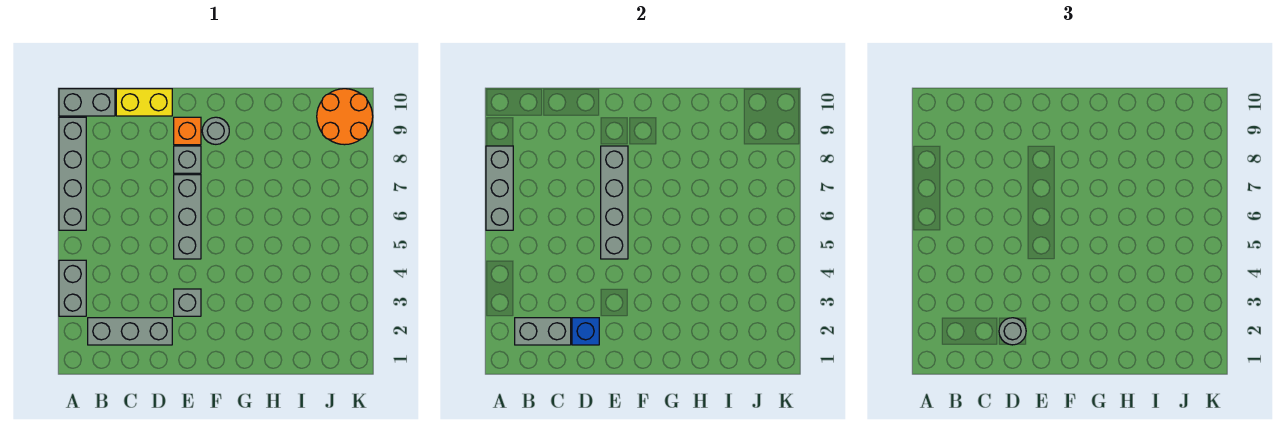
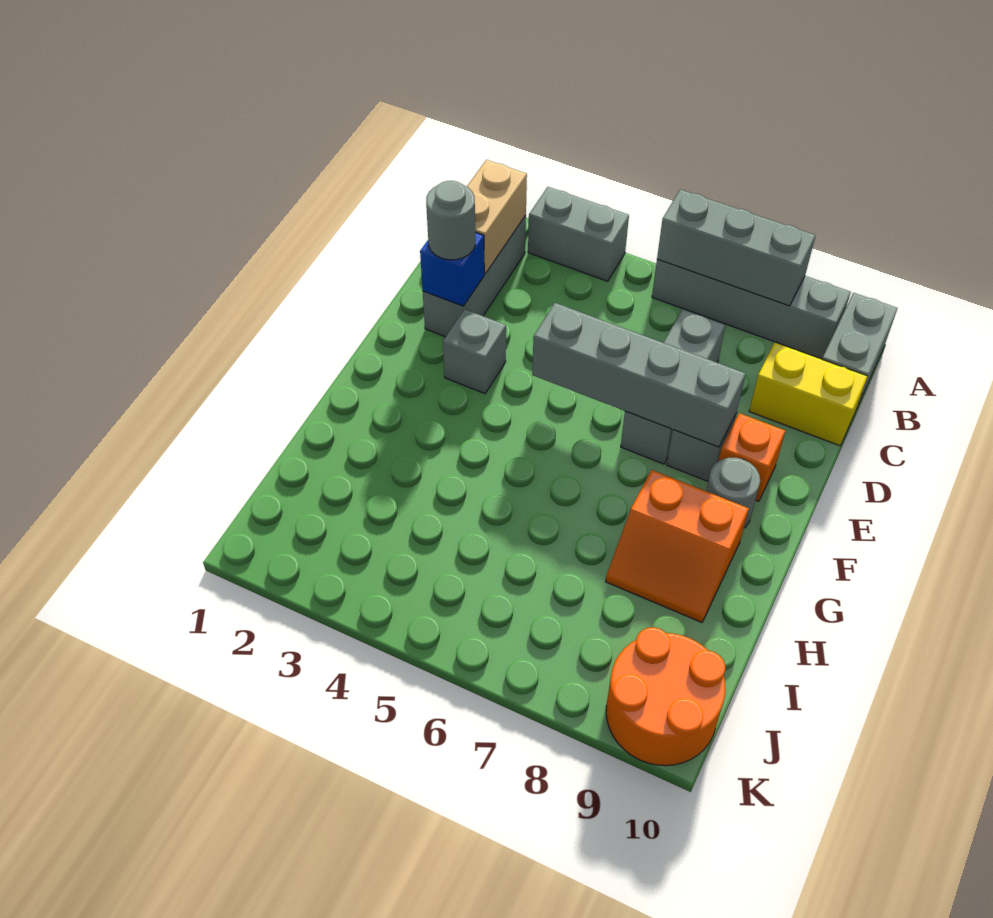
grey 1x2 brick [515,318,571,345] -> tan 1x2 brick [467,160,527,274]
yellow 1x2 brick [116,89,172,116] -> yellow 1x2 brick turned to [749,343,868,446]
grey 1x3 brick [174,175,201,259] -> grey 1x3 brick turned to [621,309,725,464]
none -> orange 2x2 slope [606,470,749,622]

